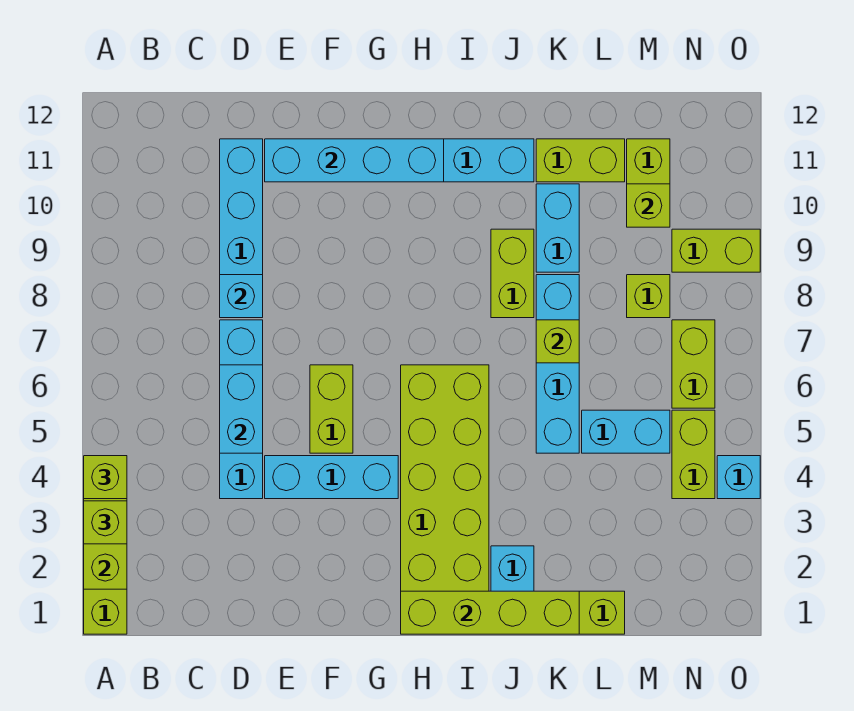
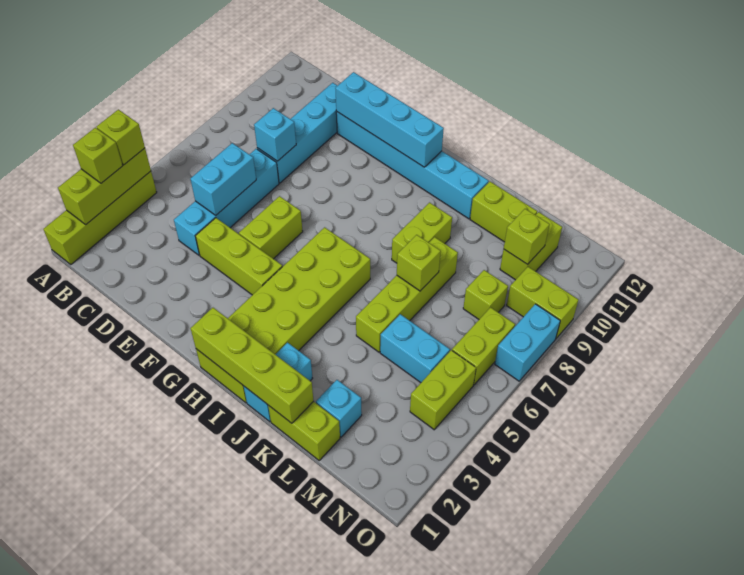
cyan 1x3 brick [265,456,398,499] -> lime 1x3 brick [196,218,282,295]
cyan 1x4 brick [536,275,579,453] -> lime 1x4 brick [356,237,458,352]
cyan 1x2 brick [536,184,579,272] -> cyan 1x2 brick moved to [495,304,560,381]
cyan 1x1 brick [717,456,760,499] -> cyan 1x1 brick moved to [316,380,362,437]

